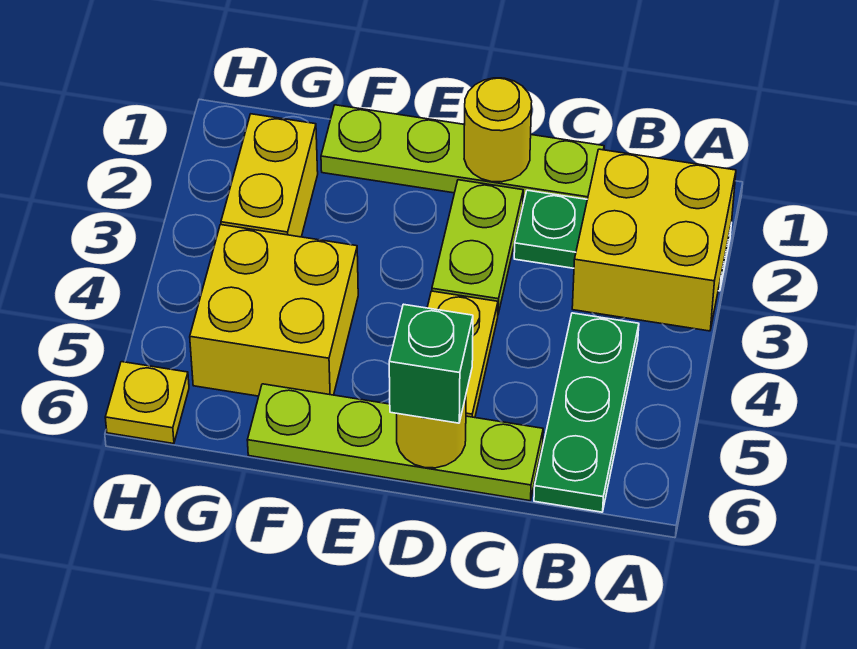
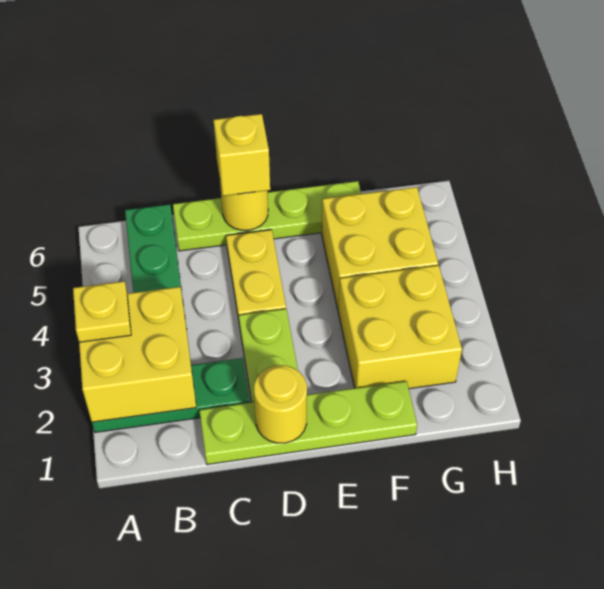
green 1x1 brick [389,304,473,423] -> yellow 1x1 brick [214,114,270,196]
yellow 1x2 brick [221,114,318,237] -> yellow 2x2 brick [338,265,462,389]
yellow 1x1 plate [105,362,189,444] -> yellow 1x1 plate moved to [73,281,131,342]

